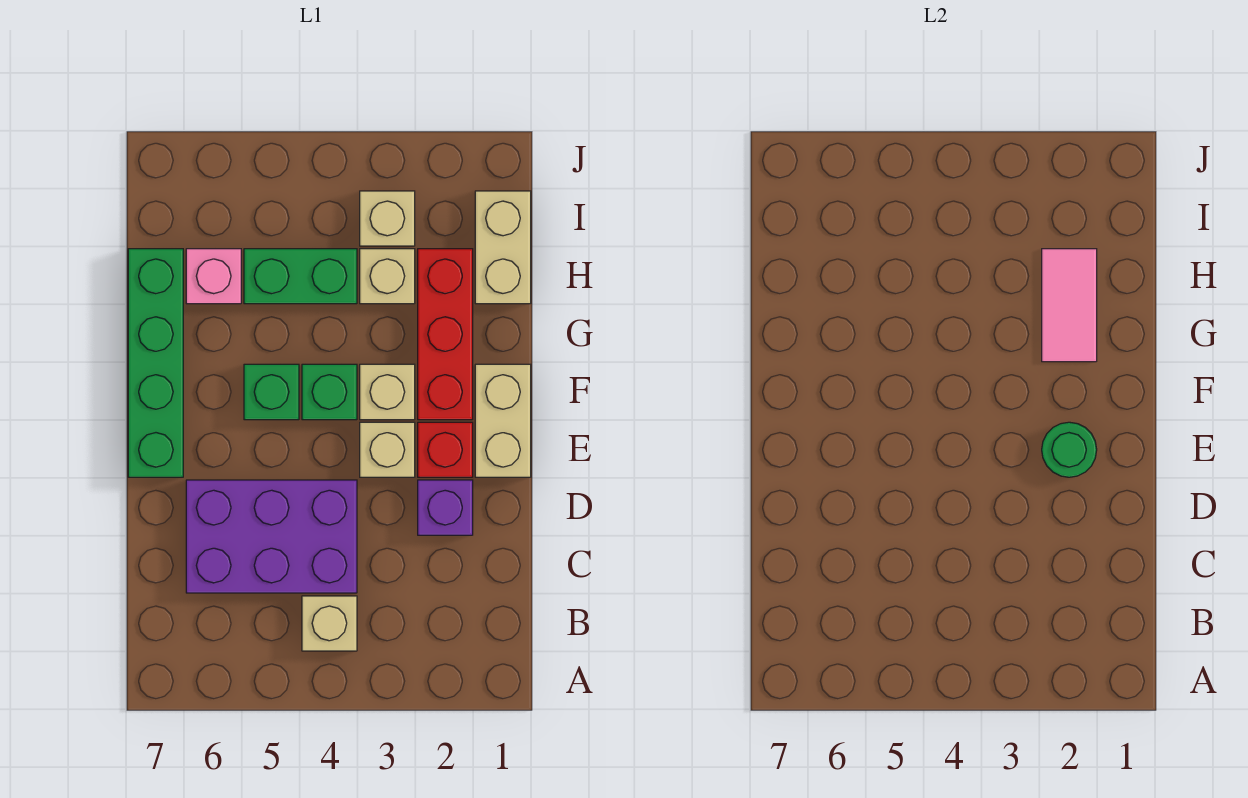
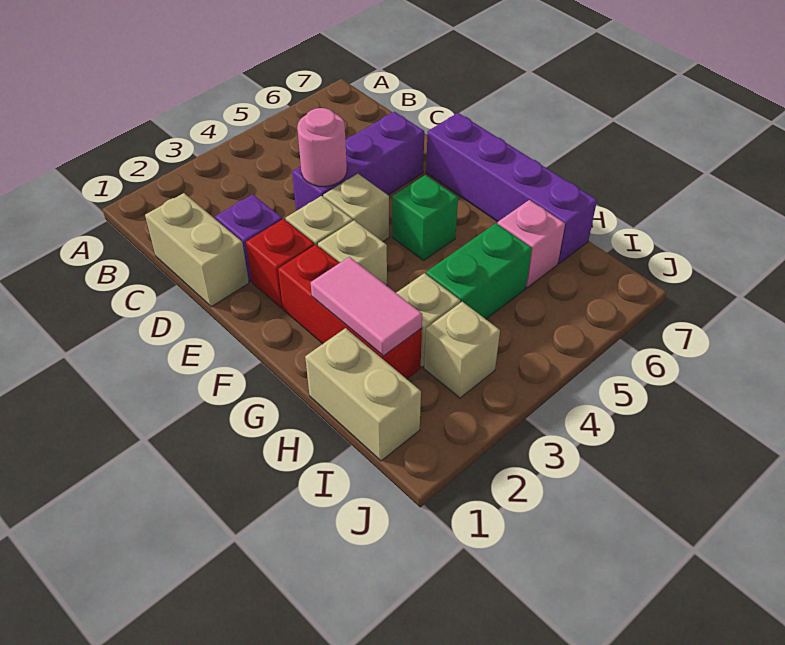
tan 1x1 brick [302,596,357,651] -> tan 1x1 brick moved to [323,174,389,242]
purple 2x3 brick [186,480,357,593] -> purple 1x3 brick [292,112,424,211]
none -> pink 1x1 round brick [297,108,347,186]
tan 1x2 brick [475,364,531,477] -> tan 1x2 brick moved to [145,193,249,307]
green 1x1 round brick [1042,422,1097,477] -> none
green 1x4 brick [128,249,183,477] -> purple 1x4 brick [426,113,597,263]
green 1x1 brick [302,364,357,420] -> none

